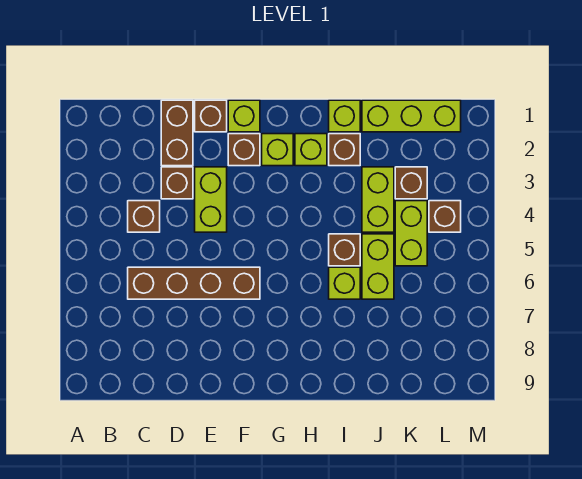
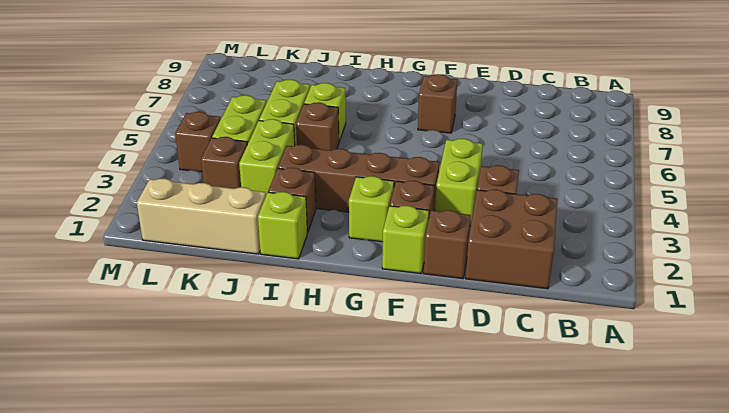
brown 1x1 brick [128,201,160,232] -> brown 1x1 brick moved to [418,74,457,133]
brown 1x4 brick [128,267,260,299] -> brown 1x4 brick moved to [278,145,439,212]
brown 1x2 brick [161,100,193,166] -> brown 2x2 brick [466,189,558,289]
lime 1x1 brick [295,134,327,166] -> none
lime 1x3 brick [362,100,461,132] -> tan 1x3 brick [137,178,266,254]

